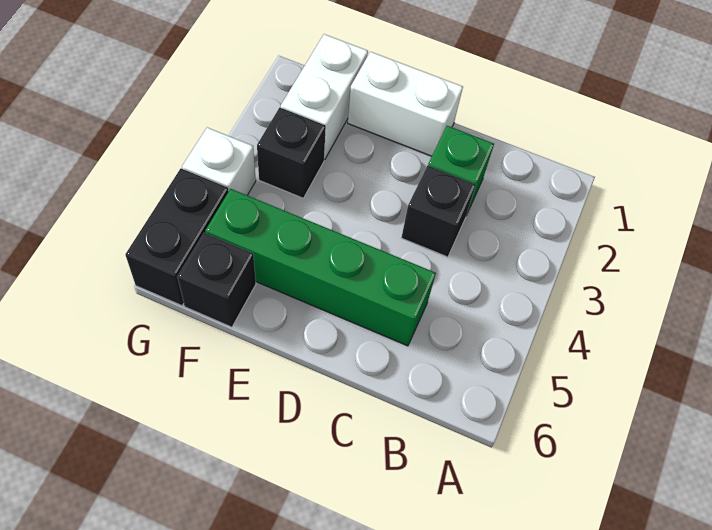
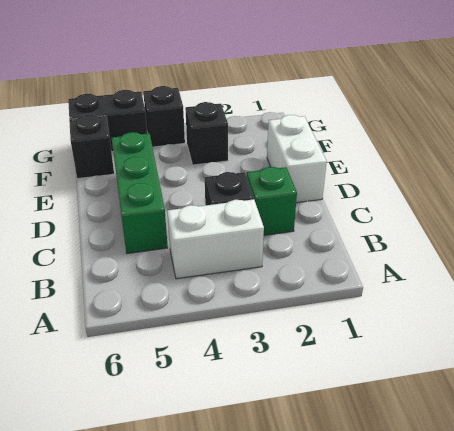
green 1x4 brick [205,189,436,346] -> green 1x3 brick [112,132,168,254]
white 1x2 brick [281,34,368,159] -> white 1x2 brick moved to [167,199,264,279]
white 1x1 brick [182,128,256,195] -> black 1x1 brick [143,86,185,147]

